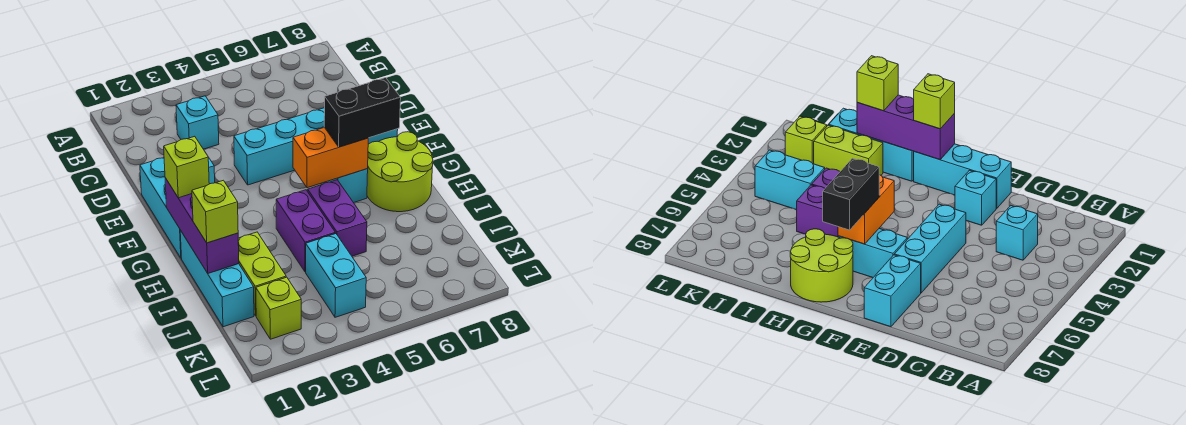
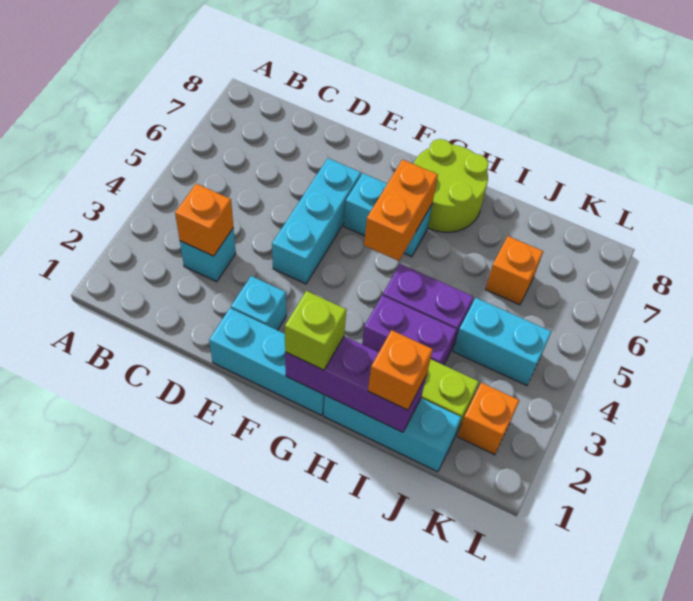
none -> orange 1x1 brick [175,184,233,256]
cyan 1x2 brick [864,255,921,327] -> none
black 1x2 brick [324,78,401,147] -> none
purple 1x2 brick [308,180,367,256] -> purple 1x2 brick moved to [362,295,457,365]
lime 1x1 brick [192,180,238,243] -> orange 1x1 brick [368,330,433,410]
none -> orange 1x1 brick [486,236,543,305]
lime 1x1 brick [256,277,301,339] -> orange 1x1 brick [458,383,519,455]

